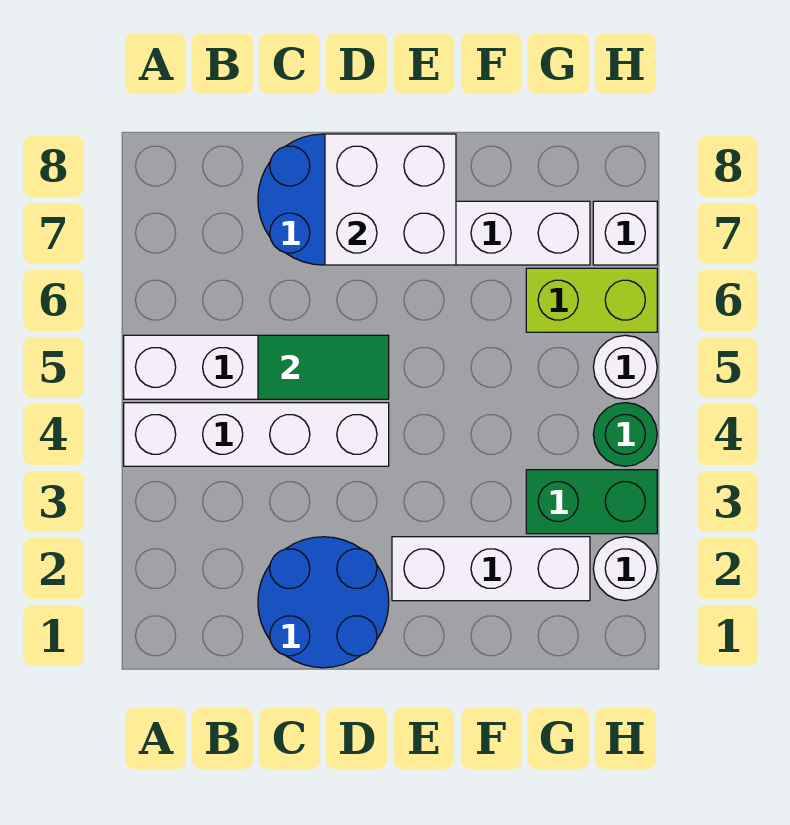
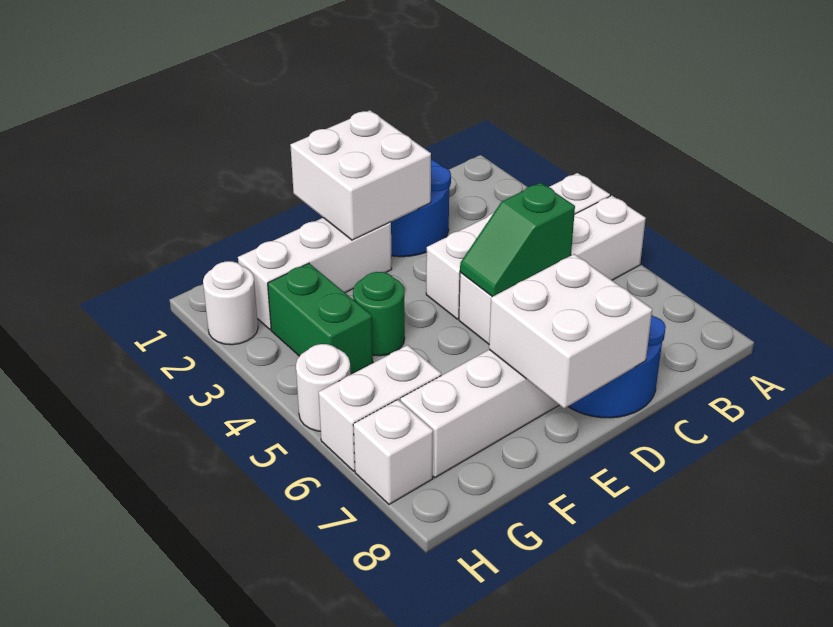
green 1x2 tile [258,335,389,399] -> green 1x2 slope [460,183,575,297]
none -> white 2x2 brick [290,110,431,240]
green 1x2 brick [526,470,657,534] -> green 1x2 brick turned to [268,263,373,375]
lime 1x2 brick [526,268,657,332] -> white 1x2 brick [319,345,441,471]
green 1x1 round brick [593,403,657,466] -> green 1x1 round brick moved to [353,272,405,356]

